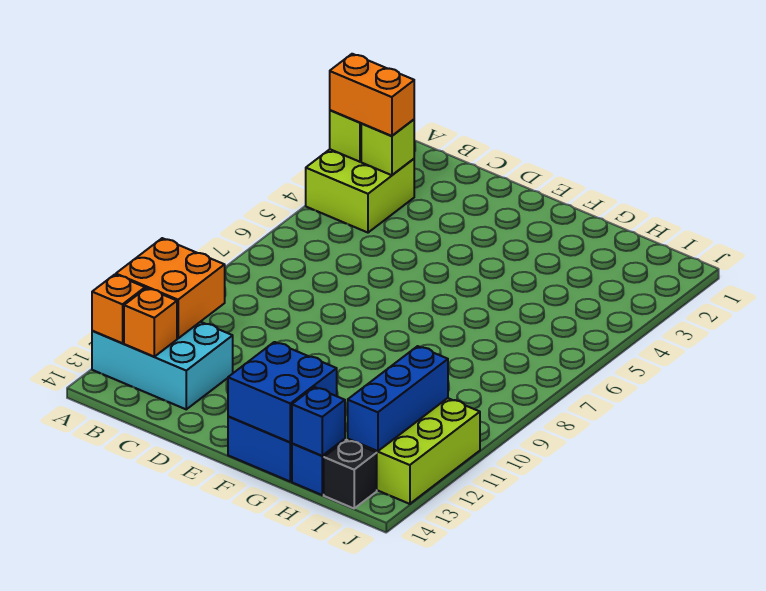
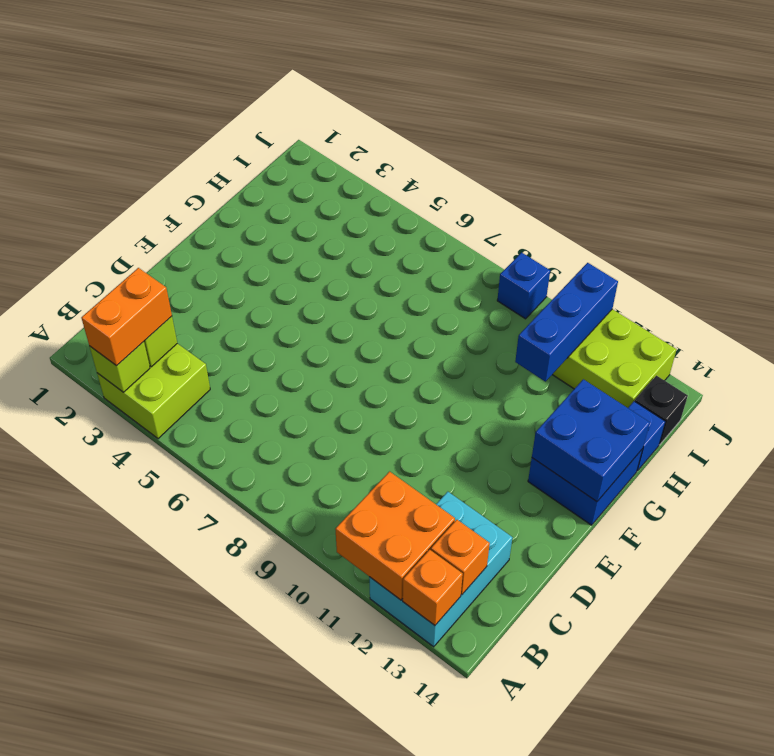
blue 1x1 brick [292,387,345,456] -> blue 1x1 brick moved to [497,253,550,319]
blue 1x3 brick [348,346,448,451] -> blue 1x3 brick turned to [515,263,618,382]

